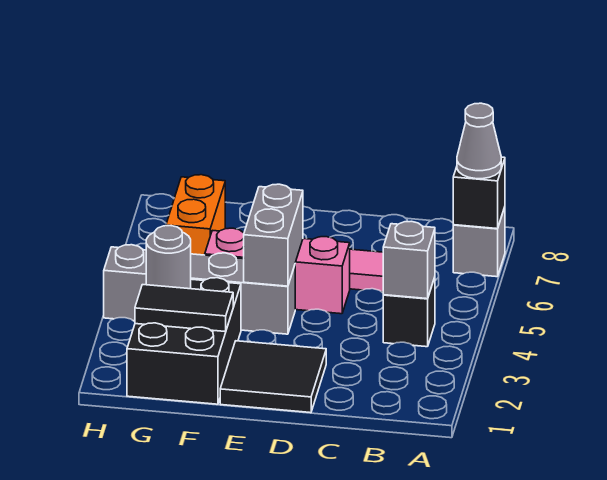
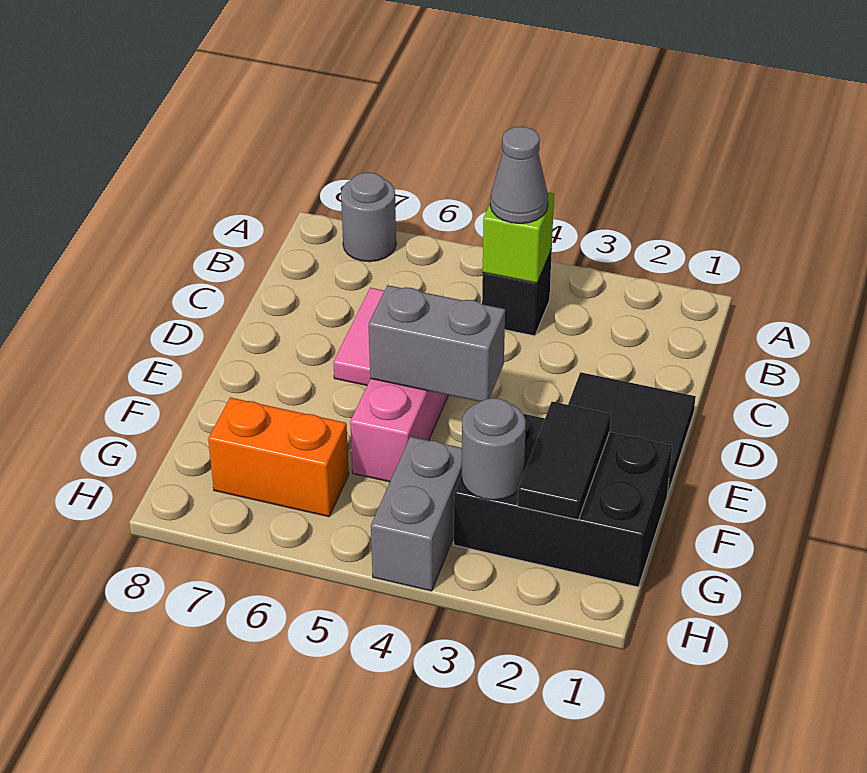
grey 1x1 brick [453,207,505,277] -> grey 1x1 round brick [341,172,396,262]
black 1x1 brick [453,157,505,229] -> none
grey 1x1 cone [457,103,501,179] -> grey 1x1 cone moved to [490,127,548,224]
grey 1x1 brick [383,221,435,299] -> lime 1x1 brick [483,193,554,283]
grey 1x4 brick [104,245,295,334] -> grey 1x2 brick [371,437,462,591]

